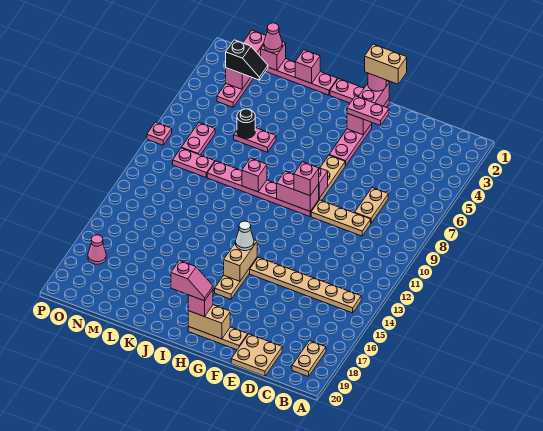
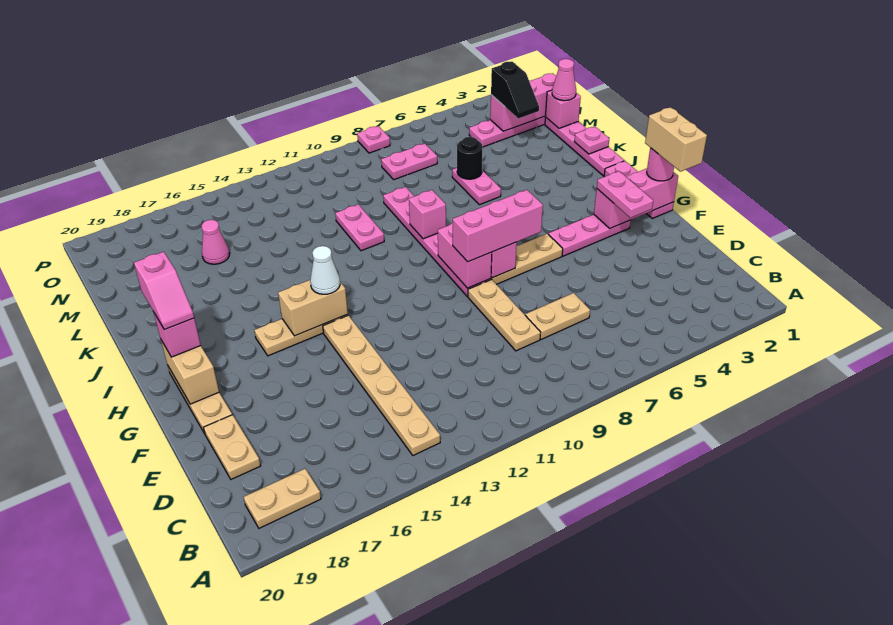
tan 2x2 plate [231,334,282,376] -> tan 1x2 plate [203,415,260,479]
pink 1x1 brick [294,162,319,196] -> pink 1x3 brick [453,190,543,262]
pink 1x1 brick [295,50,320,83] -> pink 1x1 plate [574,126,609,154]
pink 1x2 plate [173,148,215,177] -> pink 1x2 plate moved to [335,204,384,251]
pink 1x1 cone [88,235,106,264] -> pink 1x1 cone moved to [201,220,230,264]

